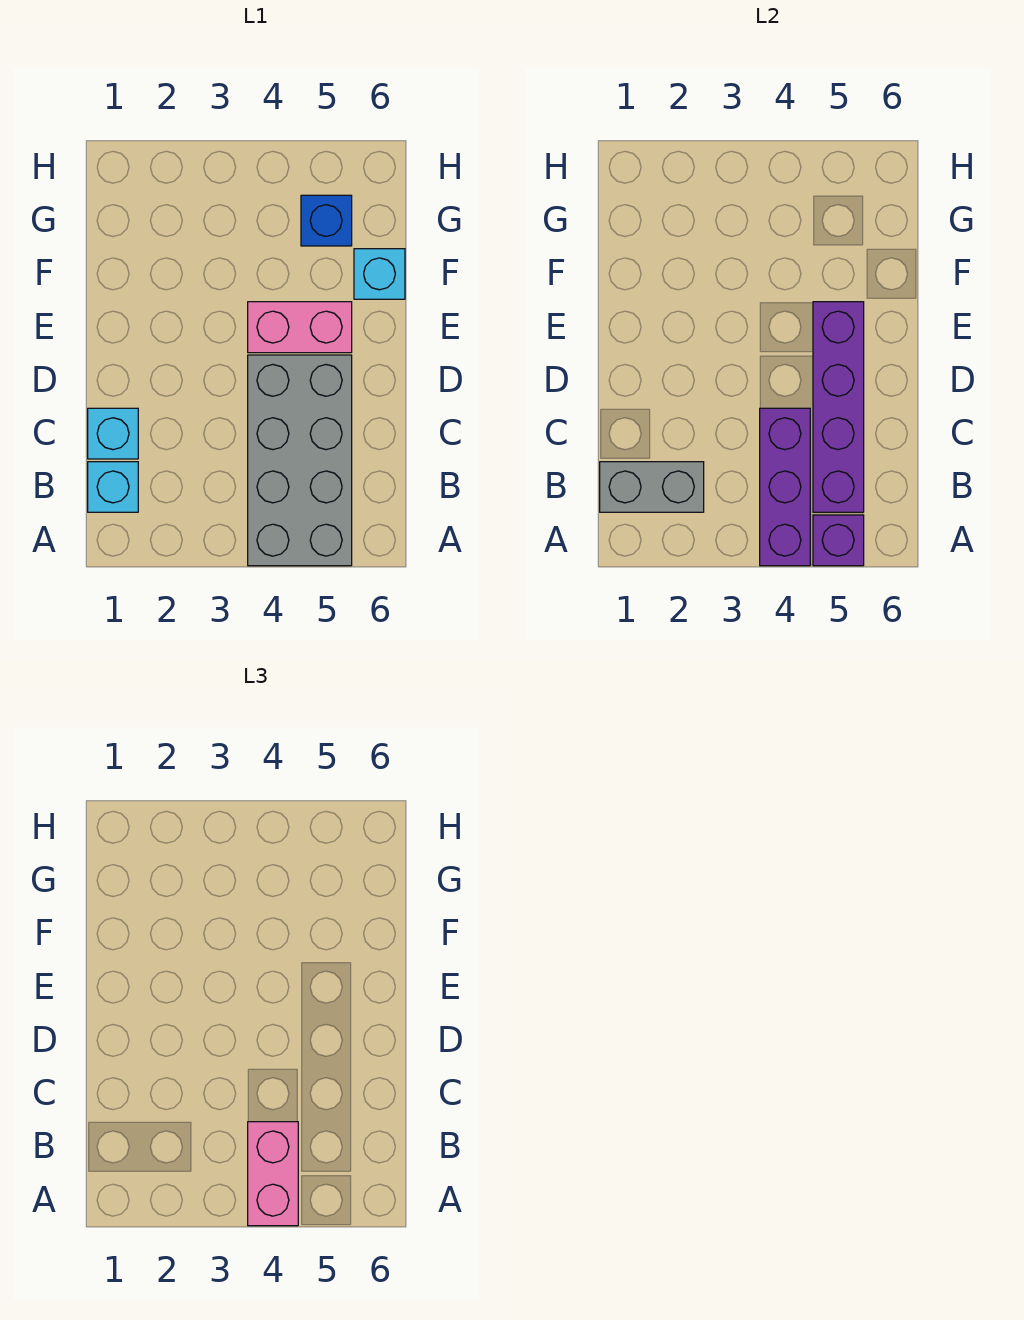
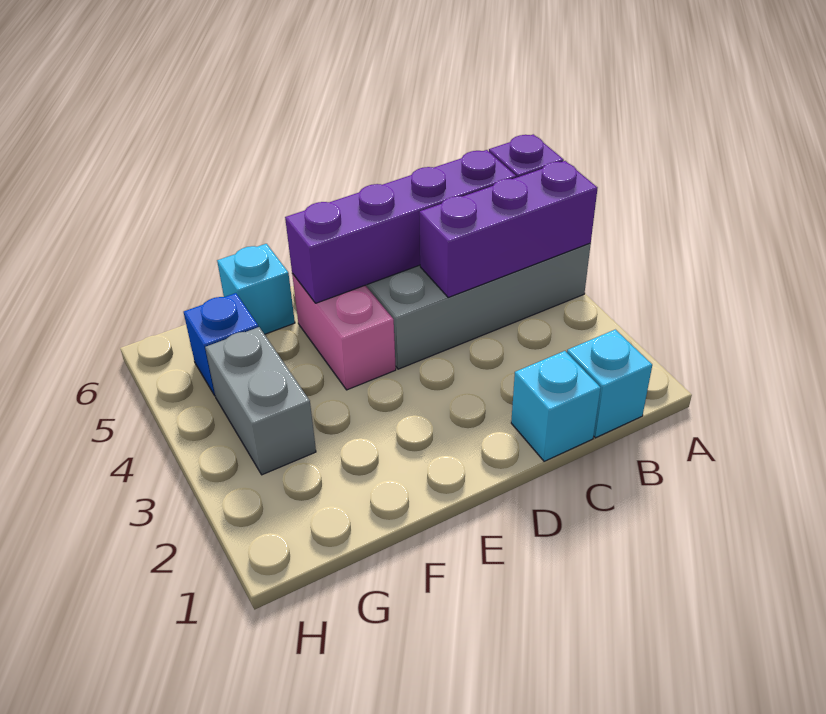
pink 1x2 brick [248,1122,298,1226] -> none
grey 1x2 brick [600,462,704,512] -> grey 1x2 brick moved to [205,327,316,475]

